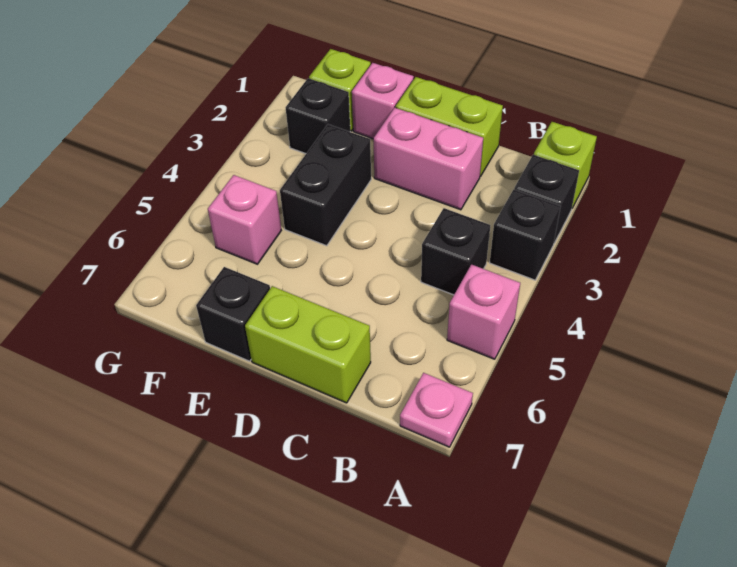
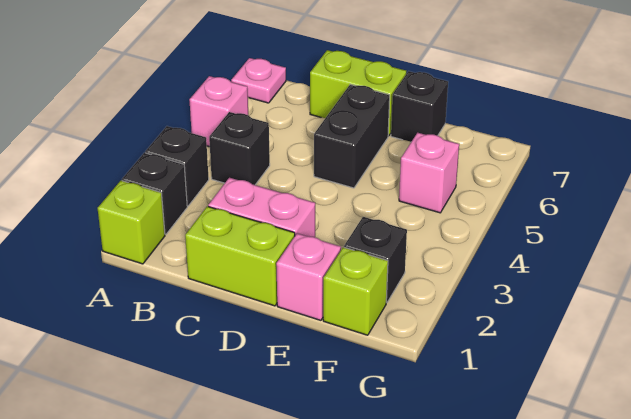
black 1x2 brick [280,124,371,246] -> black 1x2 brick moved to [314,85,390,188]

